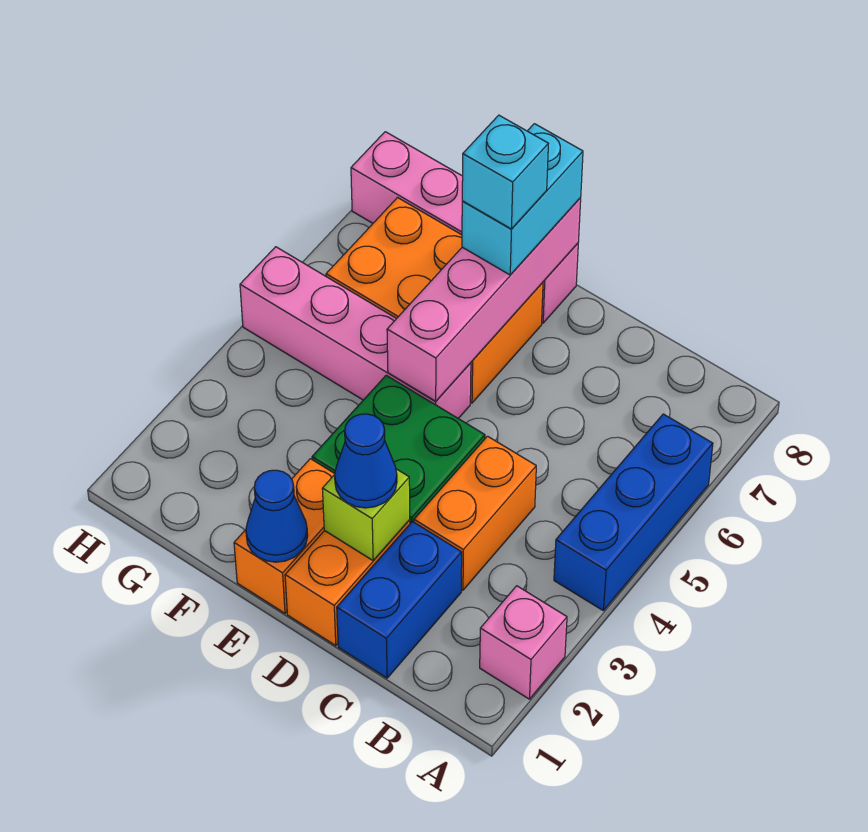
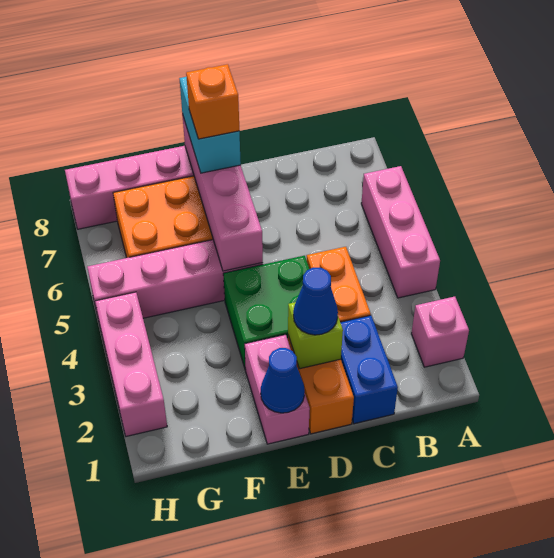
blue 1x3 brick [554,414,713,610] -> pink 1x3 brick [361,166,440,298]
orange 1x2 brick [234,459,335,613] -> pink 1x2 brick [245,335,310,444]
cyan 1x1 brick [462,115,548,229] -> orange 1x1 brick [186,64,239,139]
none -> pink 1x3 brick [95,292,167,436]

